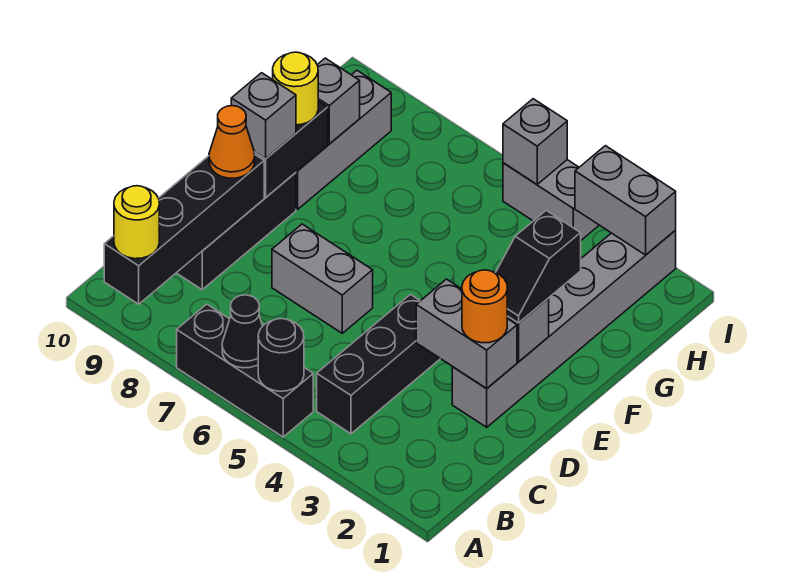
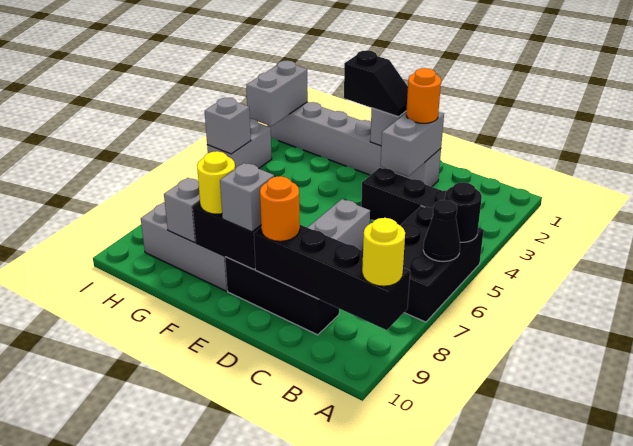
black 1x3 brick [177,304,313,437] -> black 2x3 brick [400,206,484,322]
orange 1x1 cone [209,106,255,178] -> orange 1x1 round brick [260,176,300,241]

